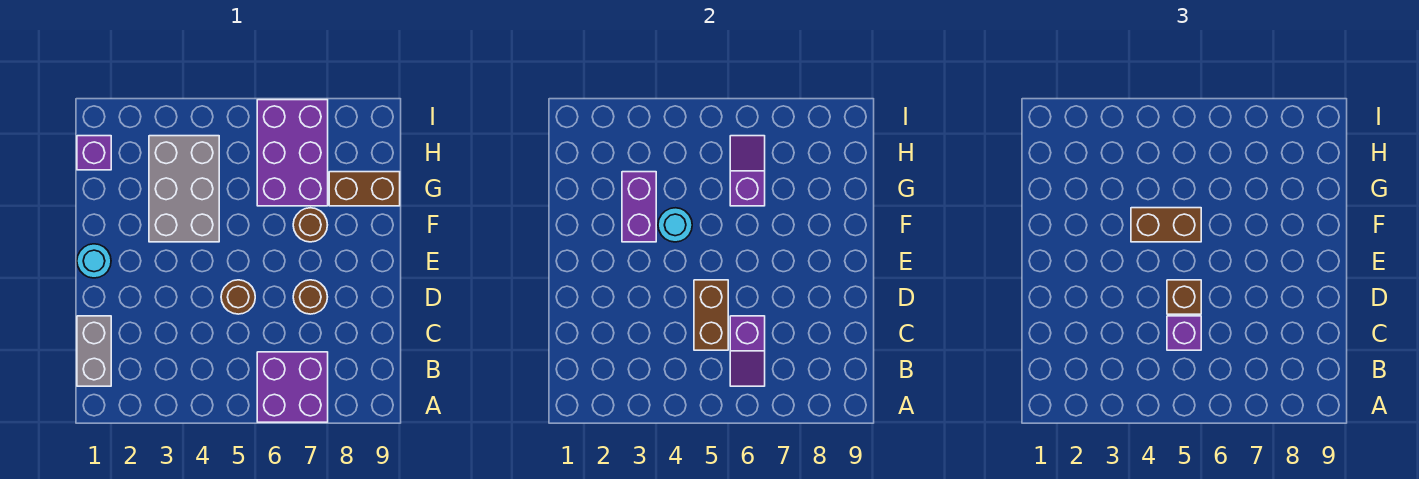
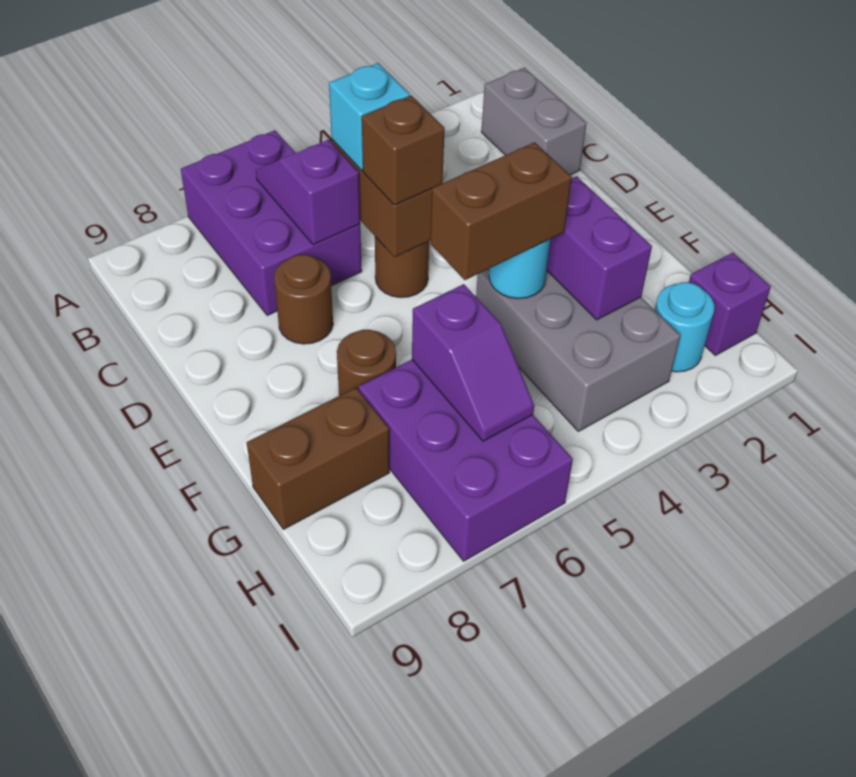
purple 2x2 brick [257,352,328,422] -> purple 2x3 brick [181,130,362,315]
purple 1x1 brick [1167,316,1201,350] -> cyan 1x1 brick [329,63,410,170]
cyan 1x1 round brick [77,244,111,278] -> cyan 1x1 round brick moved to [655,282,714,372]

